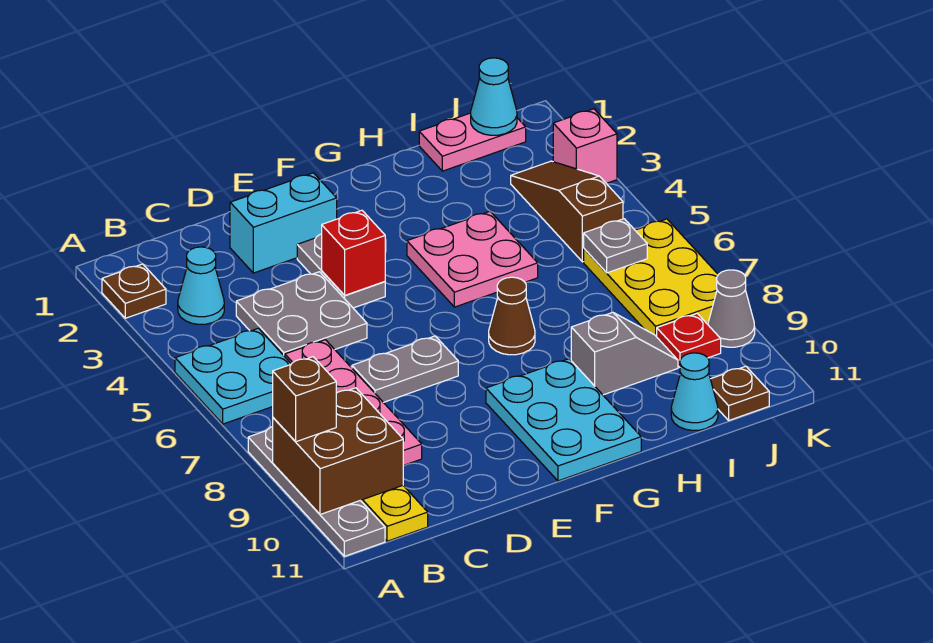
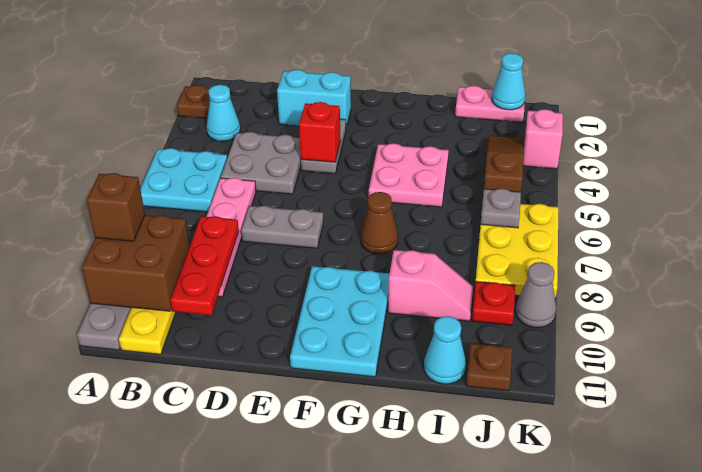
none -> red 1x3 plate [170,216,239,315]
grey 1x2 slope [571,312,678,395] -> pink 1x2 slope [388,250,473,321]

